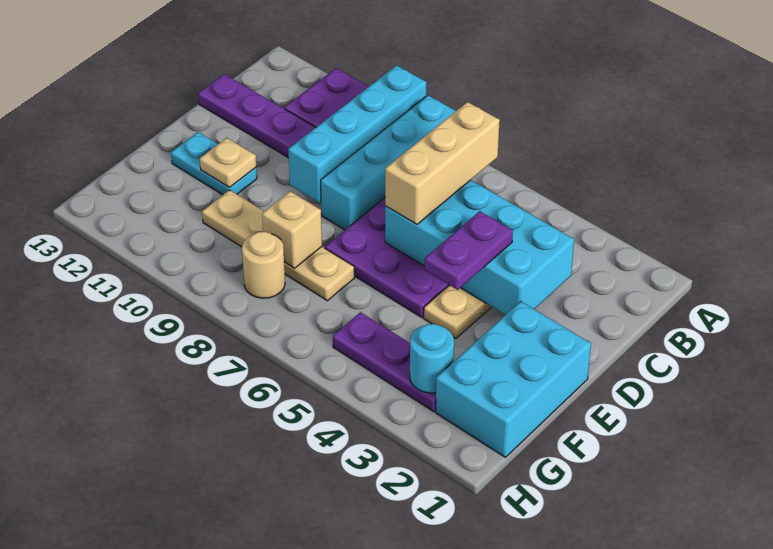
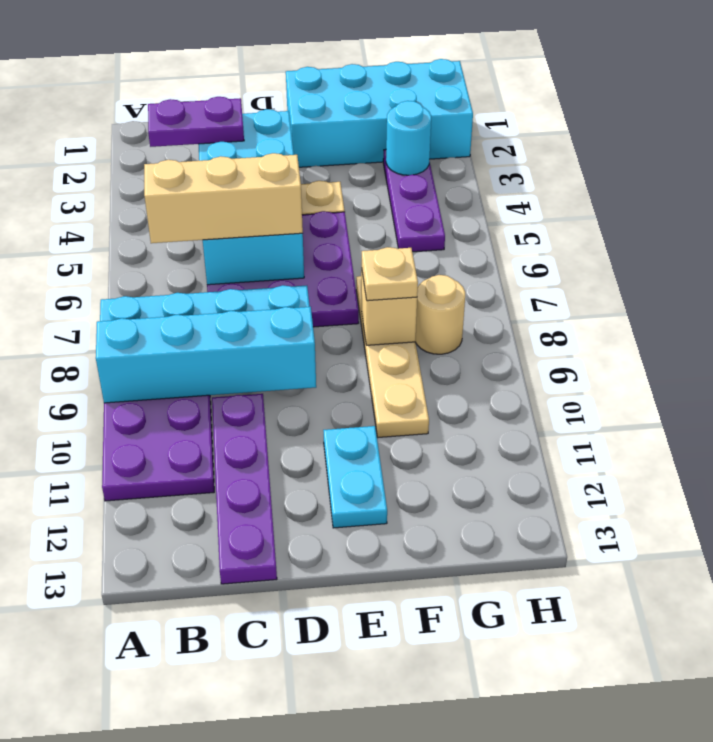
purple 1x2 plate [425,211,513,290] -> purple 1x2 plate moved to [148,97,244,147]
cyan 2x3 brick [436,301,591,457] -> cyan 2x4 brick [286,59,473,167]
tan 1x1 plate [200,138,256,188] -> tan 1x1 plate moved to [362,247,418,301]

